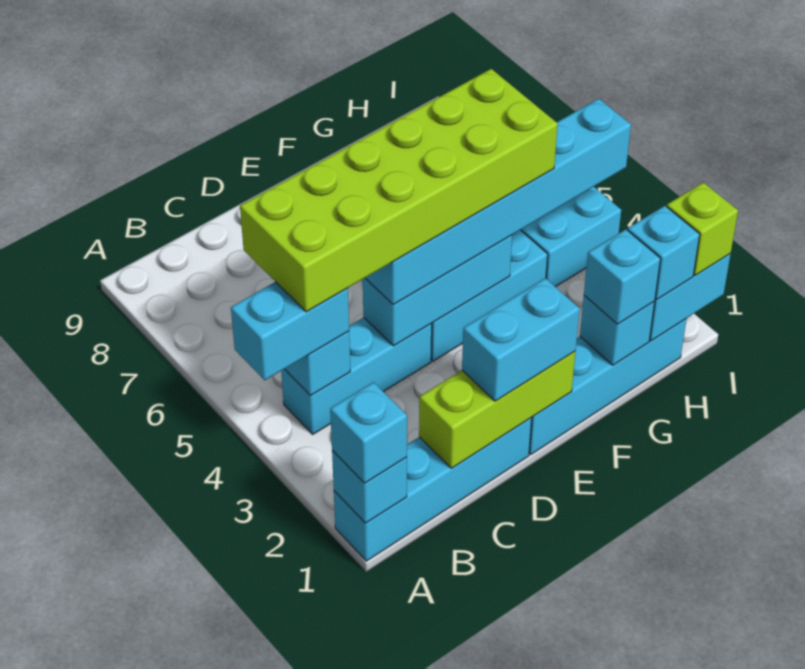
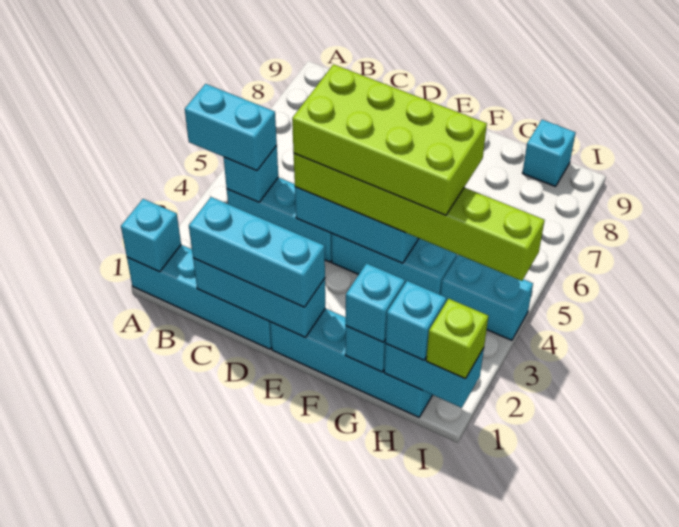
cyan 1x1 brick [330,382,407,483] -> cyan 1x1 brick moved to [523,120,576,187]
lime 2x6 brick [240,69,558,312] -> lime 2x4 brick [292,64,487,215]
lime 1x3 brick [419,351,575,468] -> cyan 1x3 brick [193,258,325,338]
cyan 1x2 brick [462,278,580,401] -> cyan 1x3 brick [189,197,325,307]
cyan 1x6 brick [365,99,631,304] -> lime 1x6 brick [294,154,545,281]

